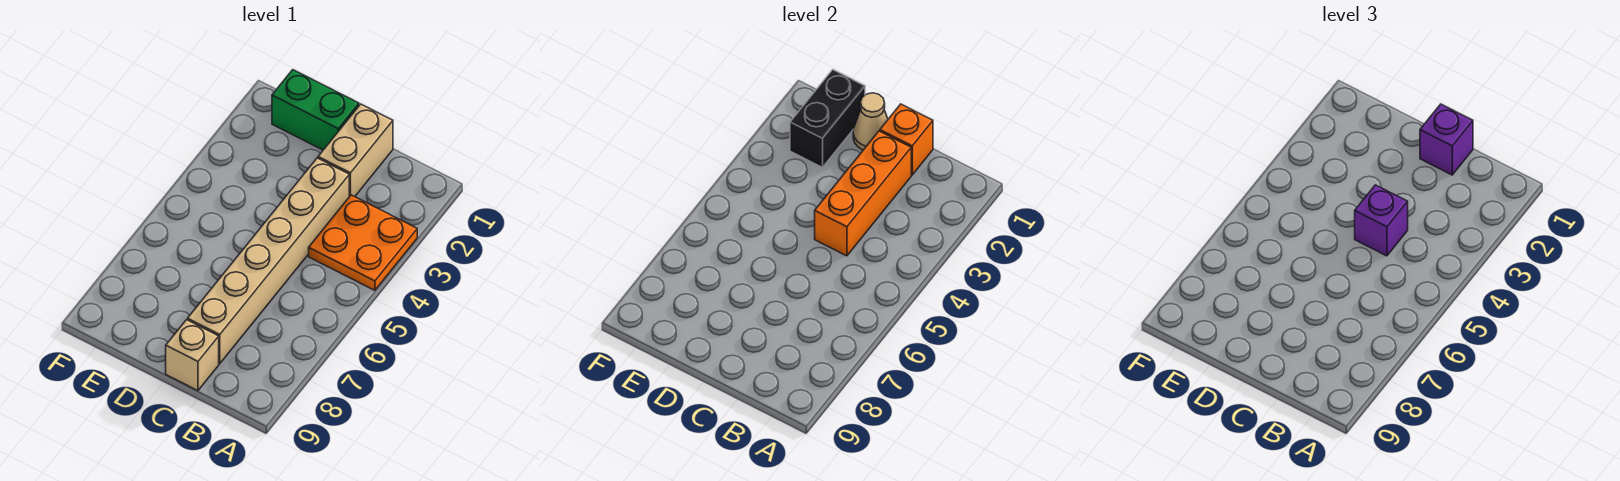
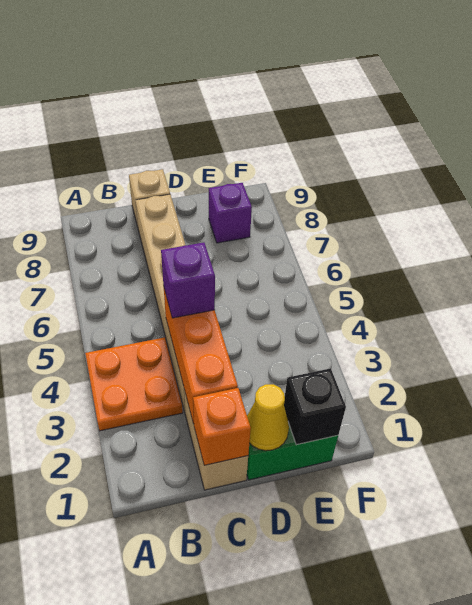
purple 1x1 brick [1420,104,1473,175] -> purple 1x1 brick moved to [209,183,252,243]
tan 1x1 cone [853,93,888,150] -> yellow 1x1 cone [247,384,289,451]
black 1x2 brick [790,70,865,167] -> black 1x1 brick [284,368,346,445]

